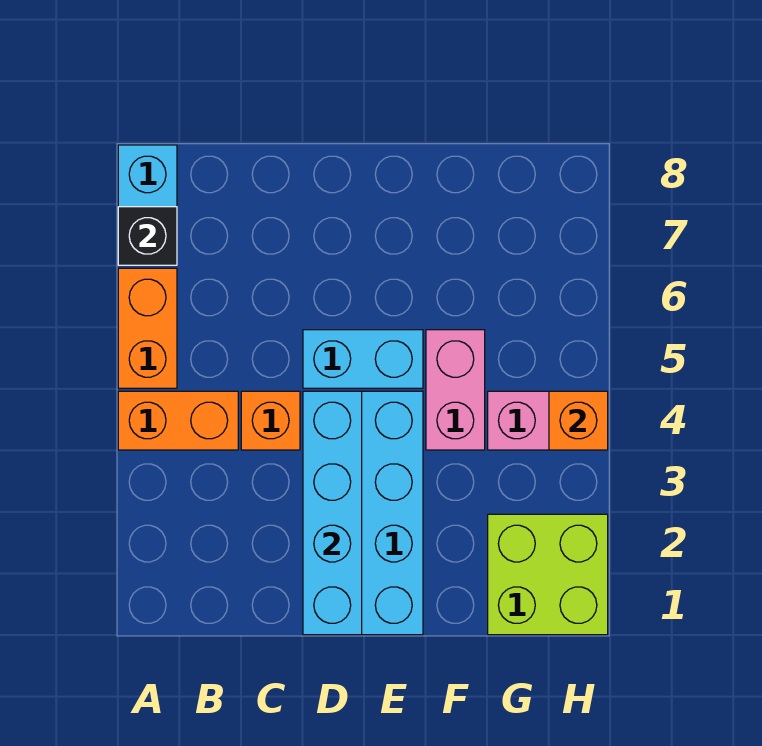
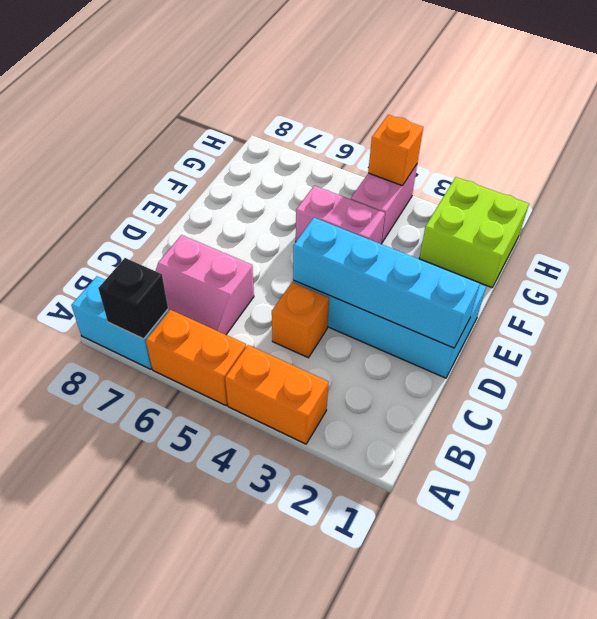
orange 1x2 brick [118,391,238,450] -> orange 1x2 brick turned to [225,345,329,444]
none -> pink 2x2 slope [156,235,254,335]
cyan 1x2 brick [303,330,423,388] -> none

